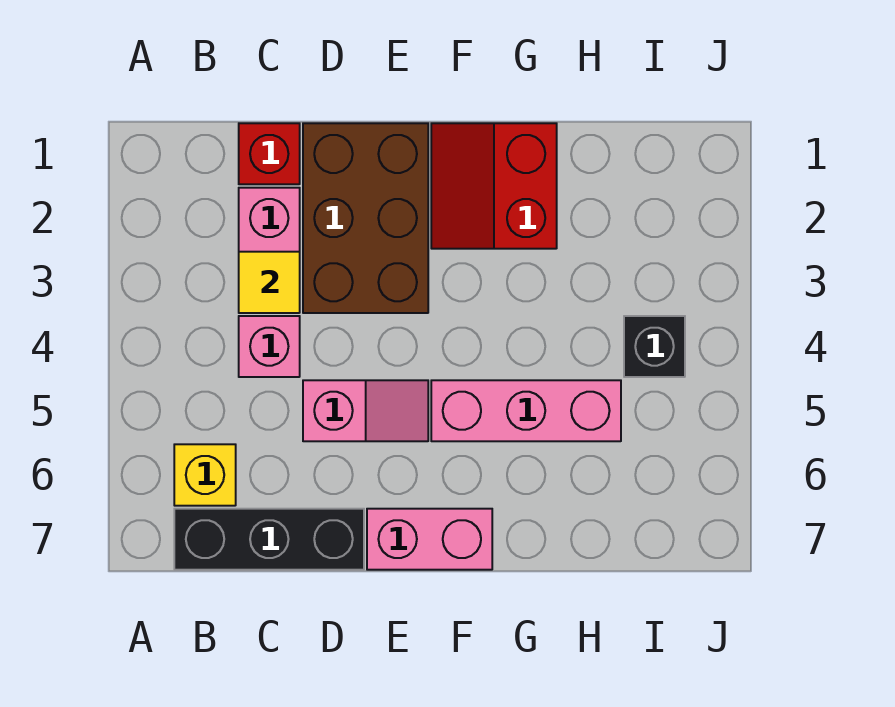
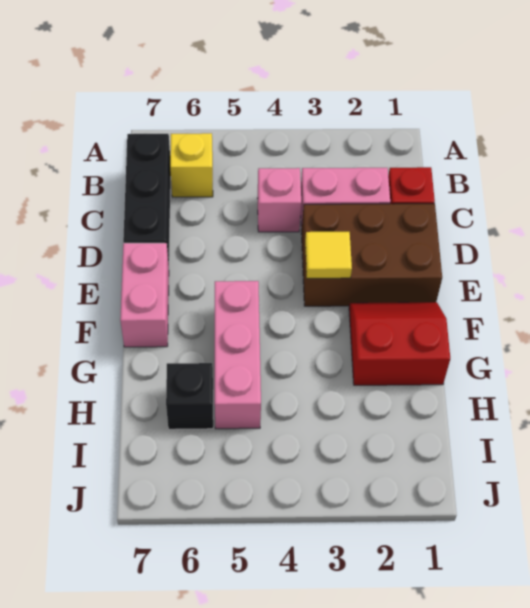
yellow 1x1 tile [239,252,300,313] -> yellow 1x1 tile moved to [305,232,352,278]
pink 1x2 slope [303,380,428,441] -> none
black 1x1 brick [624,316,685,377] -> black 1x1 brick moved to [166,363,213,429]

